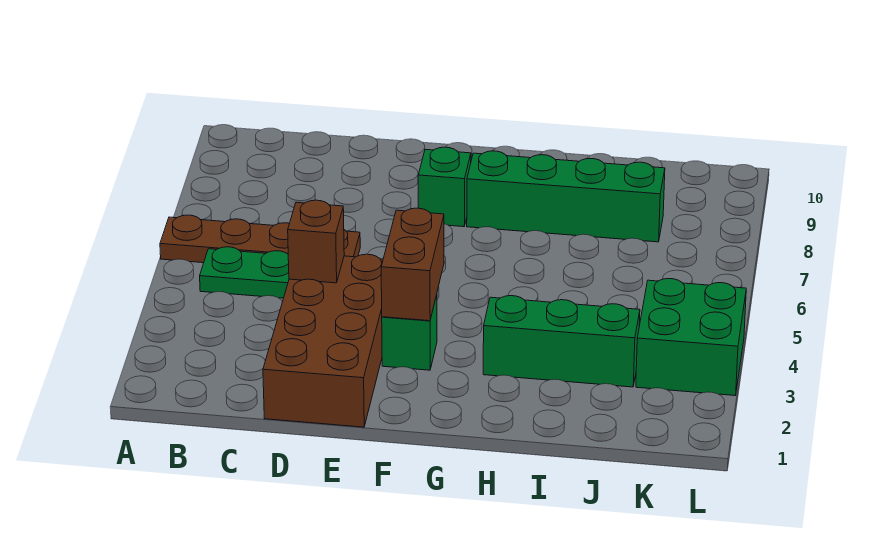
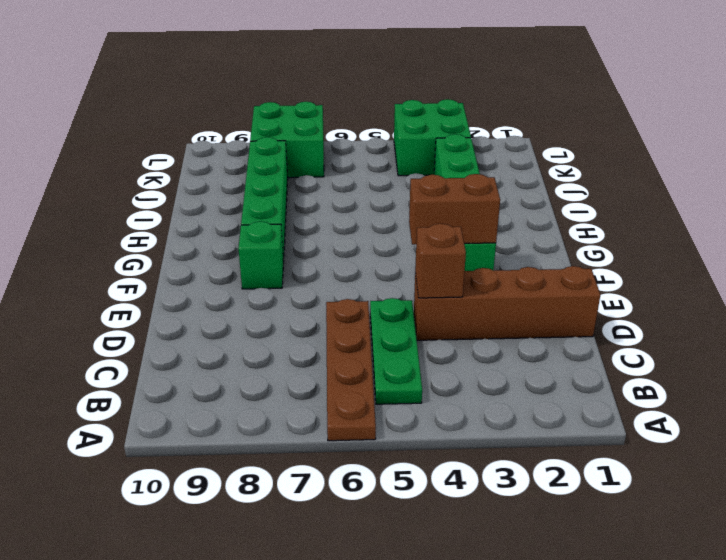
brown 2x4 brick [263,254,383,427] -> brown 1x4 brick [414,266,600,340]
none -> green 2x2 brick [250,102,324,178]

